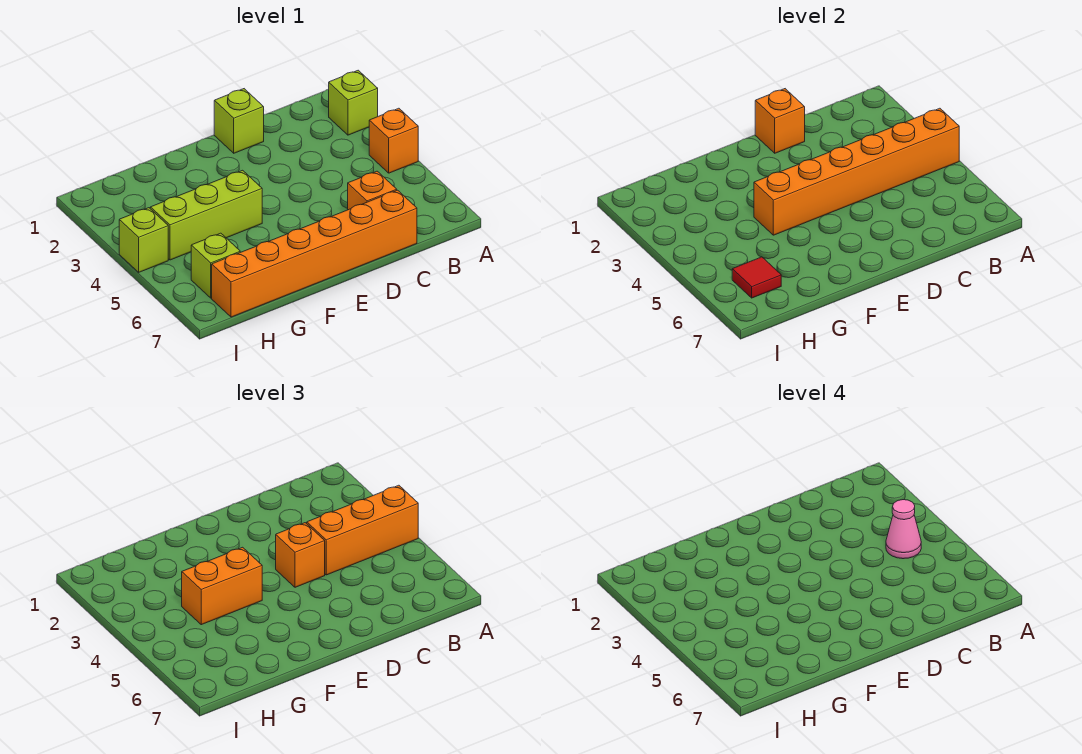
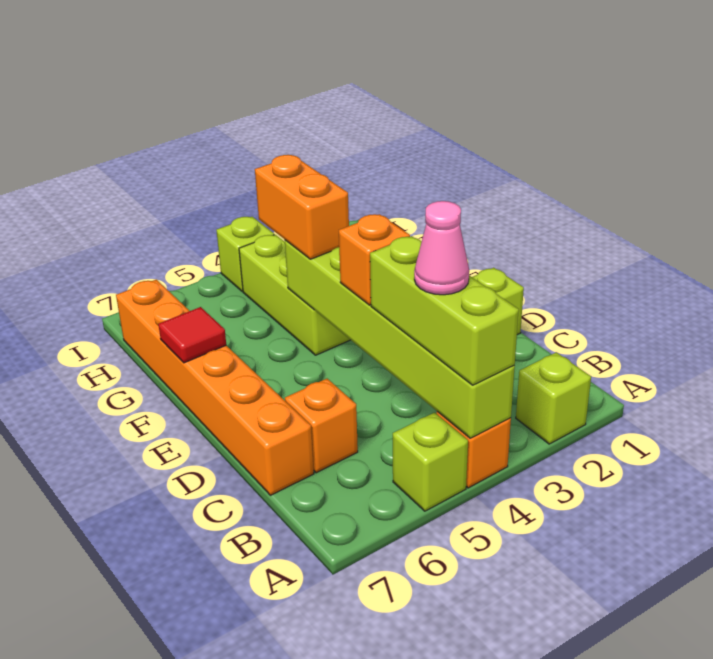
orange 1x6 brick [754,108,959,235] -> lime 1x6 brick [285,240,515,438]
orange 1x3 brick [307,485,418,575] -> lime 1x3 brick [370,236,519,385]
orange 1x1 brick [755,89,805,153] -> none
lime 1x1 brick [191,233,240,298] -> lime 1x1 brick moved to [393,413,468,511]
red 1x1 tile [732,257,781,298] -> red 1x1 tile moved to [158,307,226,363]

